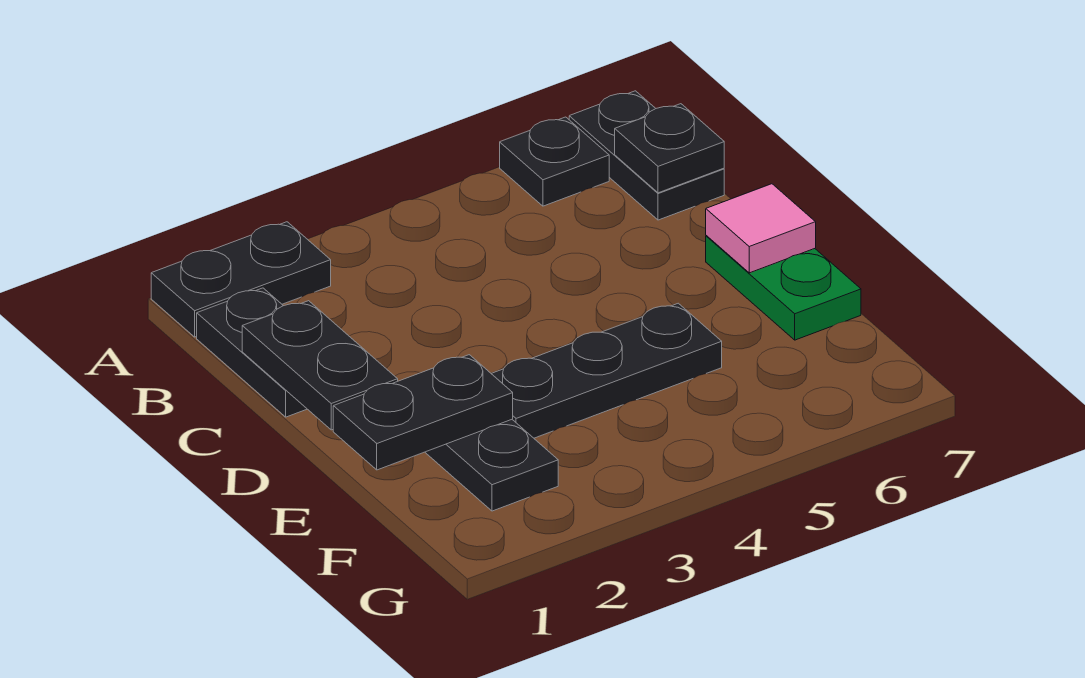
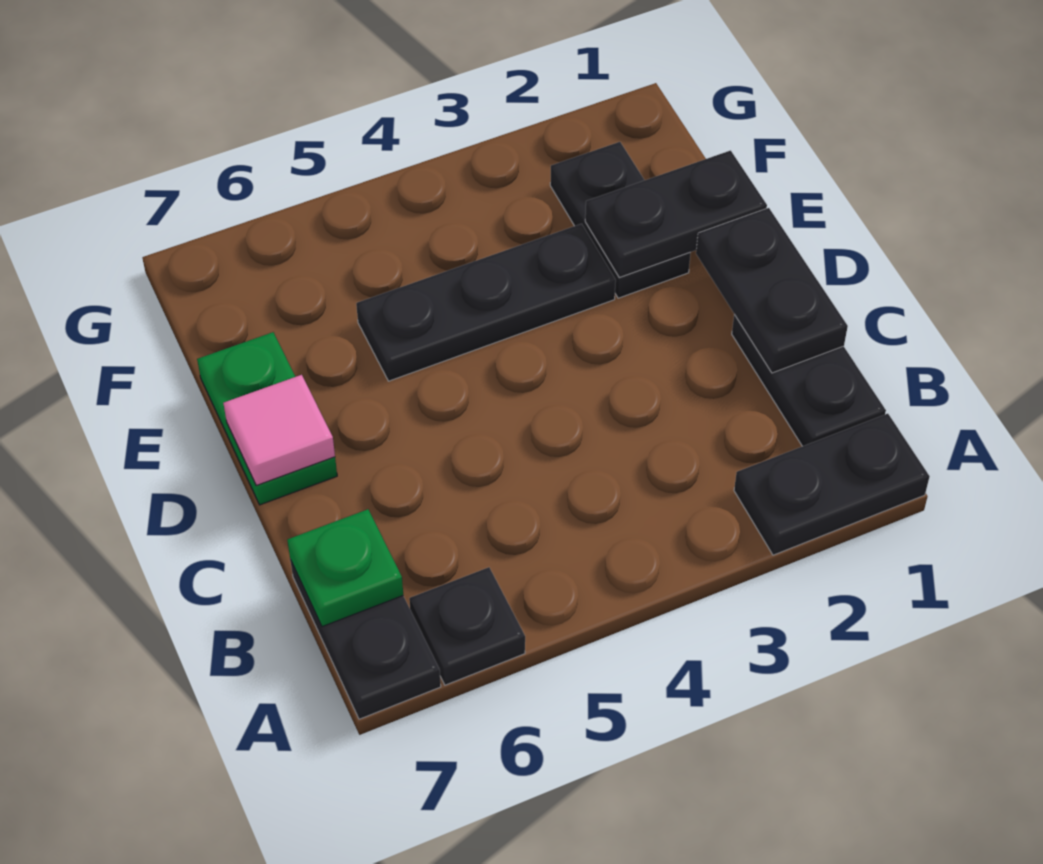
black 1x1 plate [615,104,724,193] -> green 1x1 plate [287,509,403,627]

